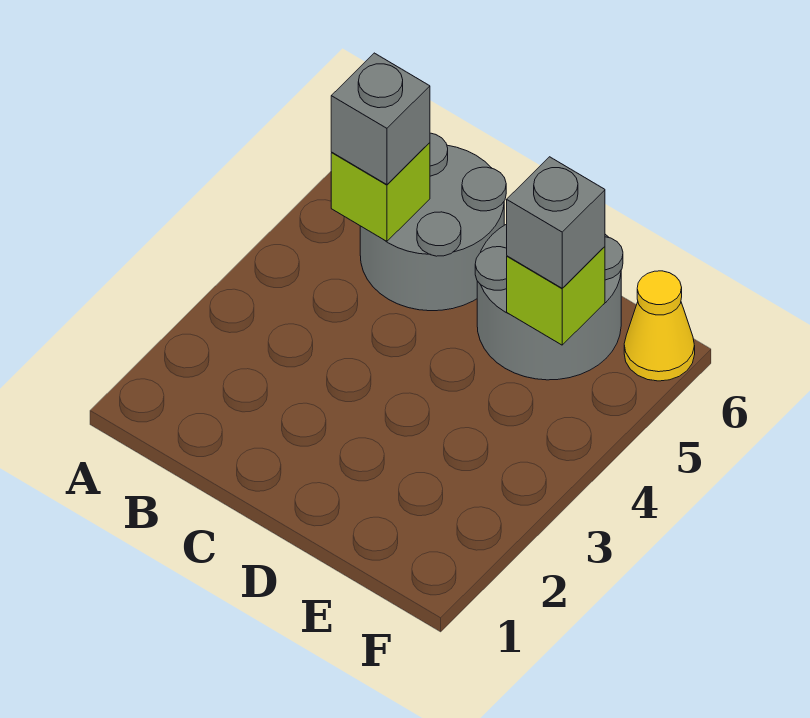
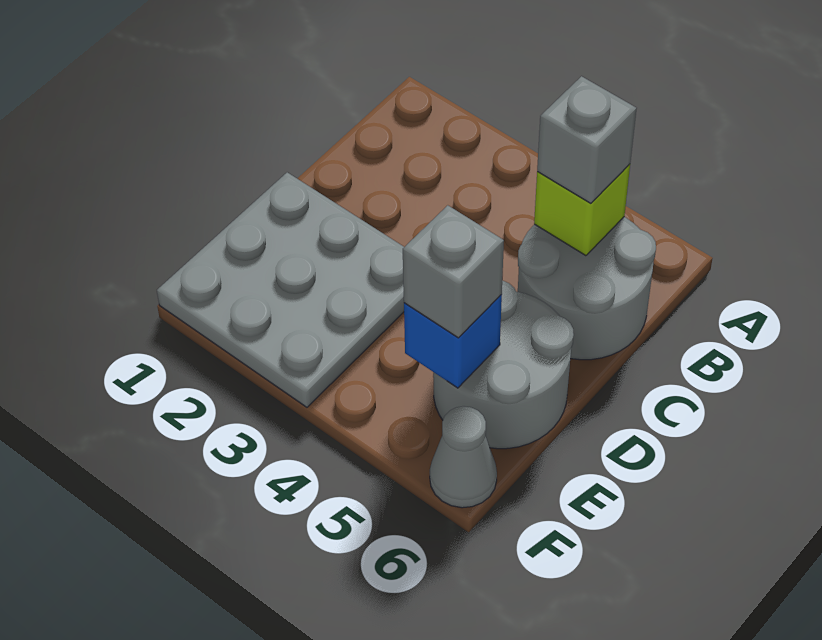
none -> grey 3x3 plate [157,172,404,407]
lime 1x1 brick [507,247,605,345] -> blue 1x1 brick [404,294,502,388]
yellow 1x1 cone [624,271,695,381] -> grey 1x1 cone [430,406,497,508]

